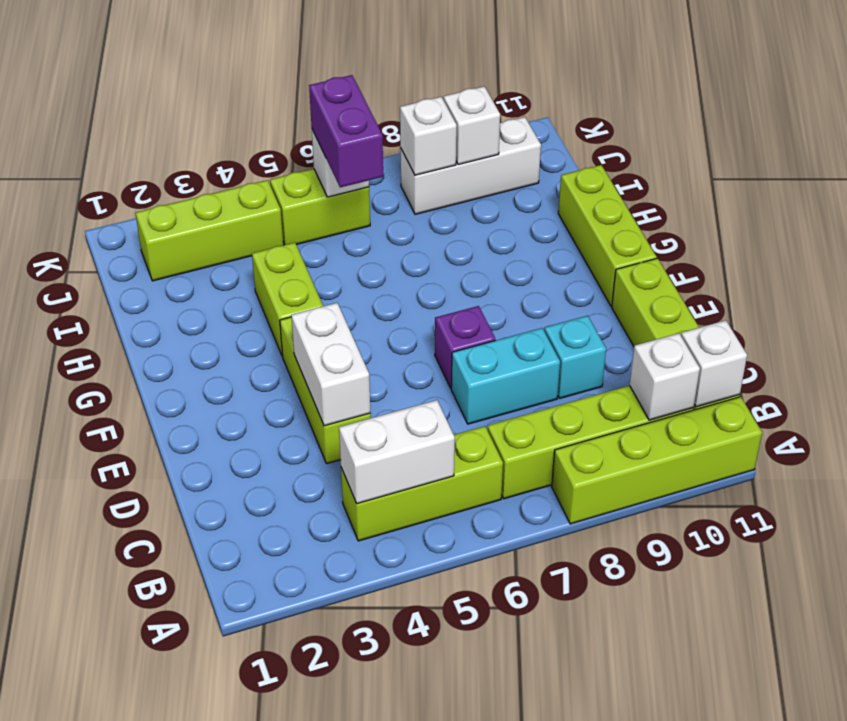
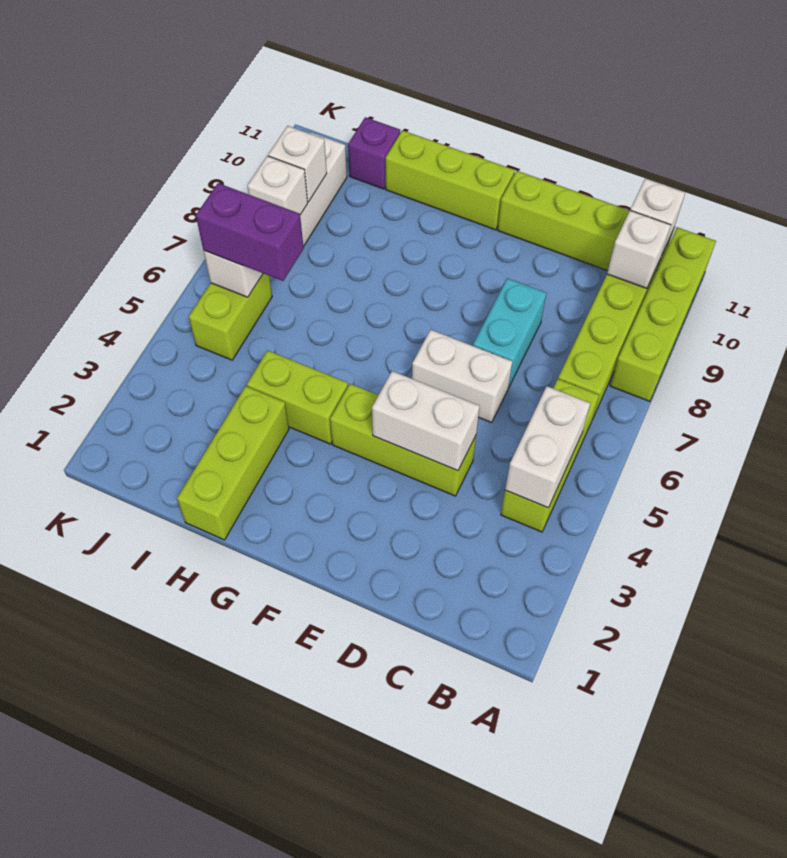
none -> white 1x2 brick [412,330,512,423]
cyan 1x1 brick [544,316,606,399] -> none
purple 1x1 brick [435,306,495,388] -> purple 1x1 brick moved to [348,117,400,189]
lime 1x3 brick [136,180,283,281] -> lime 1x3 brick moved to [177,386,289,540]

